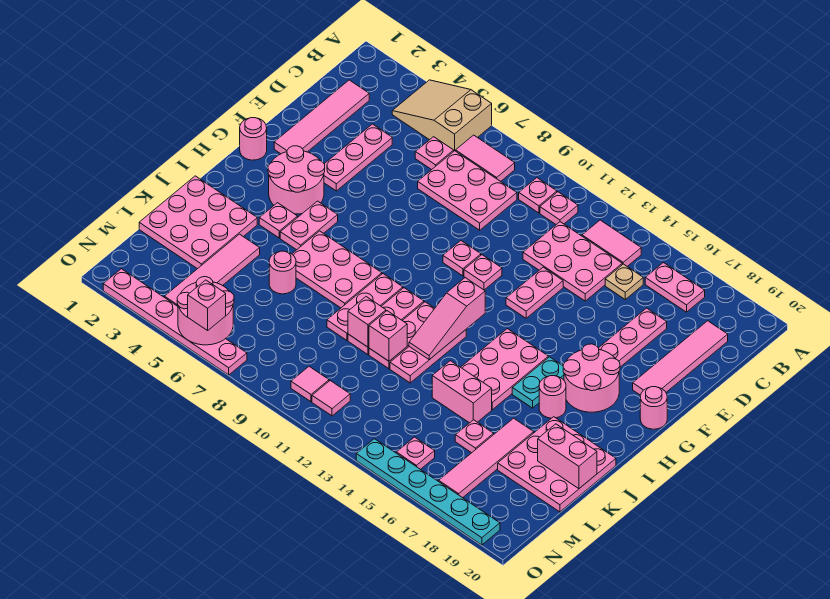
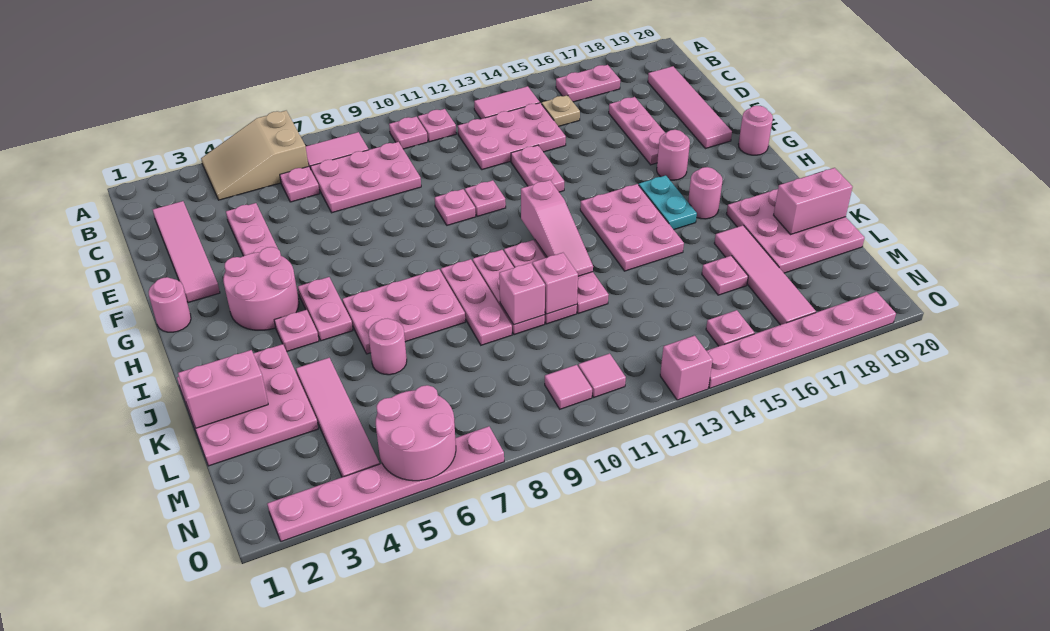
pink 2x2 round brick [563,344,620,412] -> pink 1x1 round brick [657,130,690,180]
pink 1x2 brick [432,361,492,423] -> pink 1x2 brick moved to [178,350,268,428]
pink 1x1 brick [188,280,226,330] -> pink 1x1 brick moved to [660,336,712,400]
cyan 1x6 plate [356,439,500,545] -> pink 1x6 plate [707,292,896,388]

